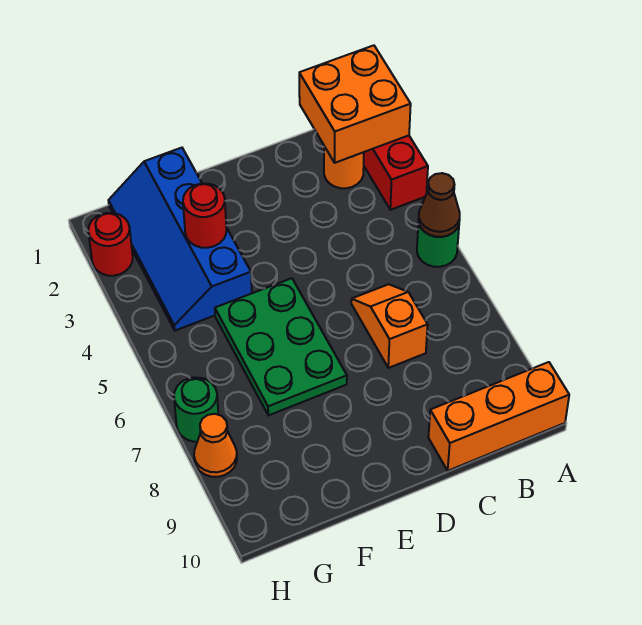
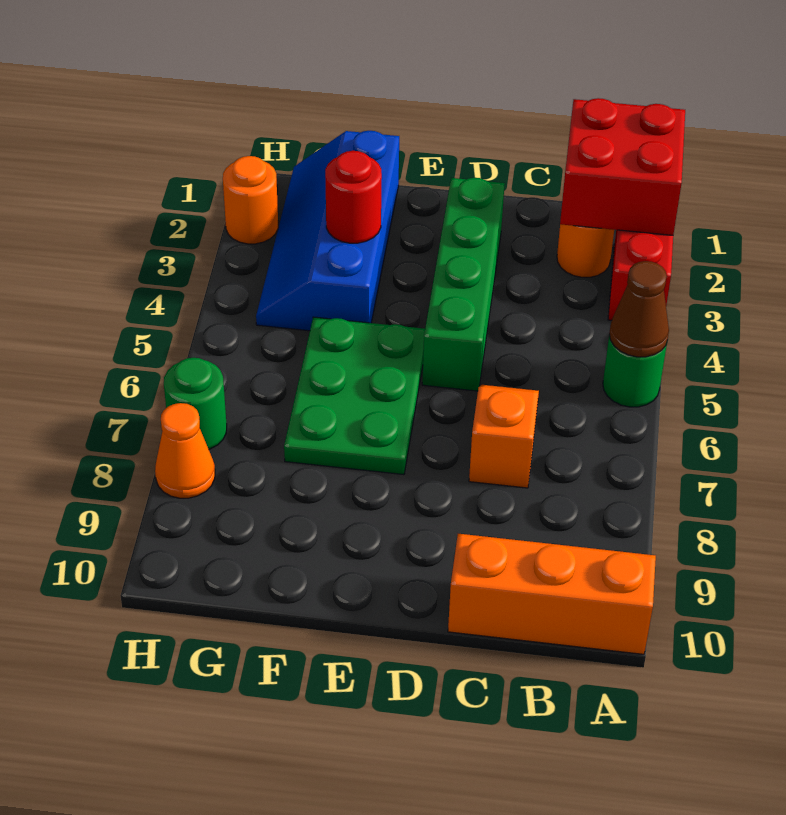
orange 2x2 brick [299,45,411,163] -> red 2x2 brick [560,98,685,235]
none -> green 1x4 brick [422,178,505,391]
red 1x1 round brick [88,213,133,276] -> orange 1x1 round brick [223,156,278,244]

